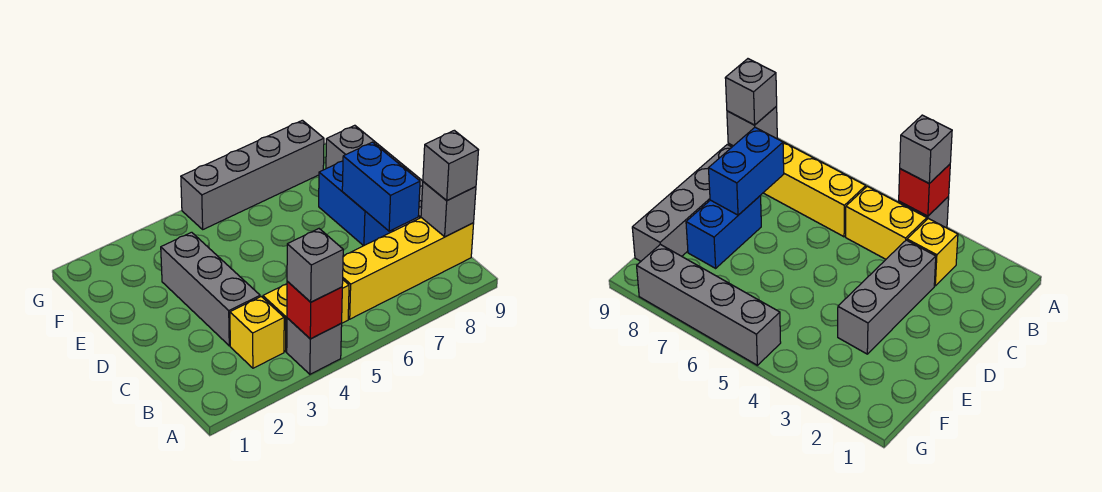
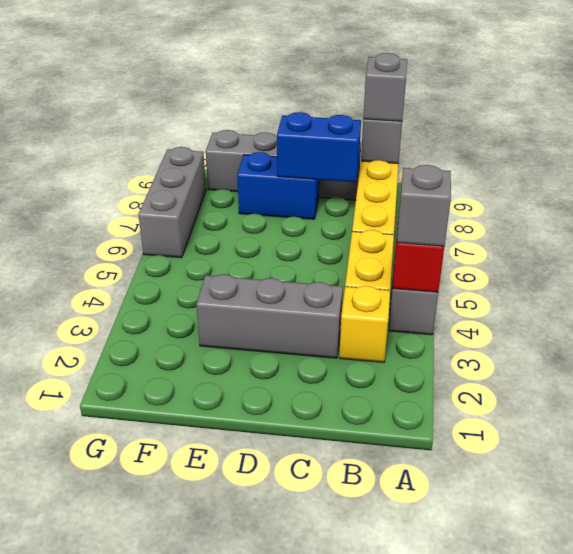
grey 1x4 brick [181,120,324,229] -> grey 1x3 brick [138,147,206,258]

